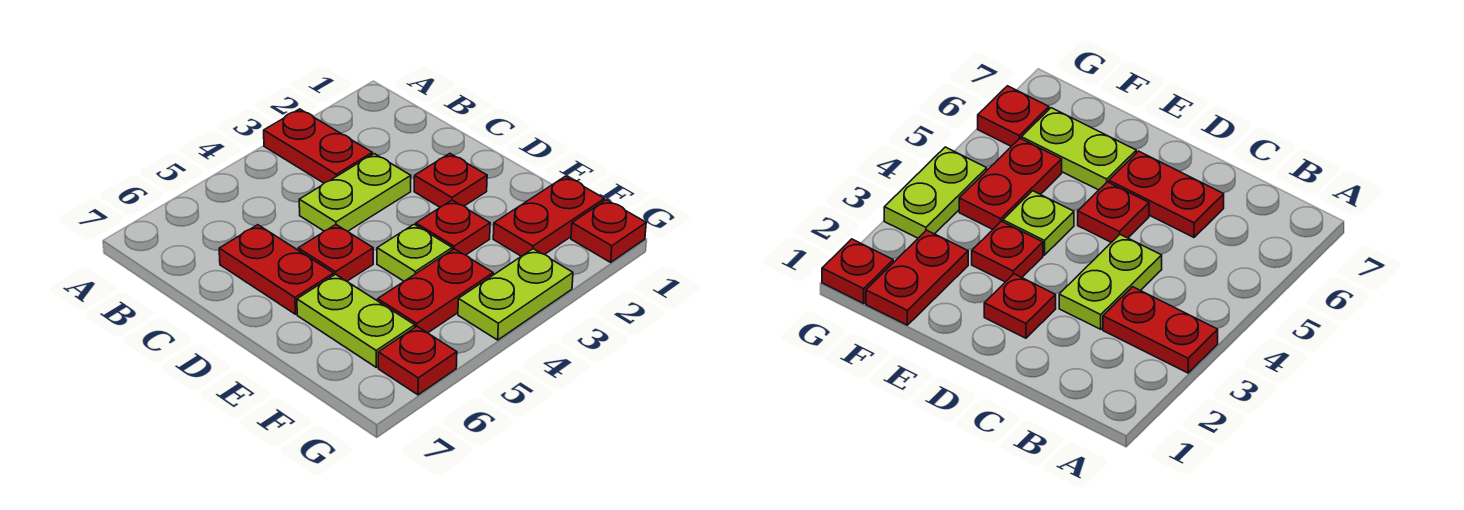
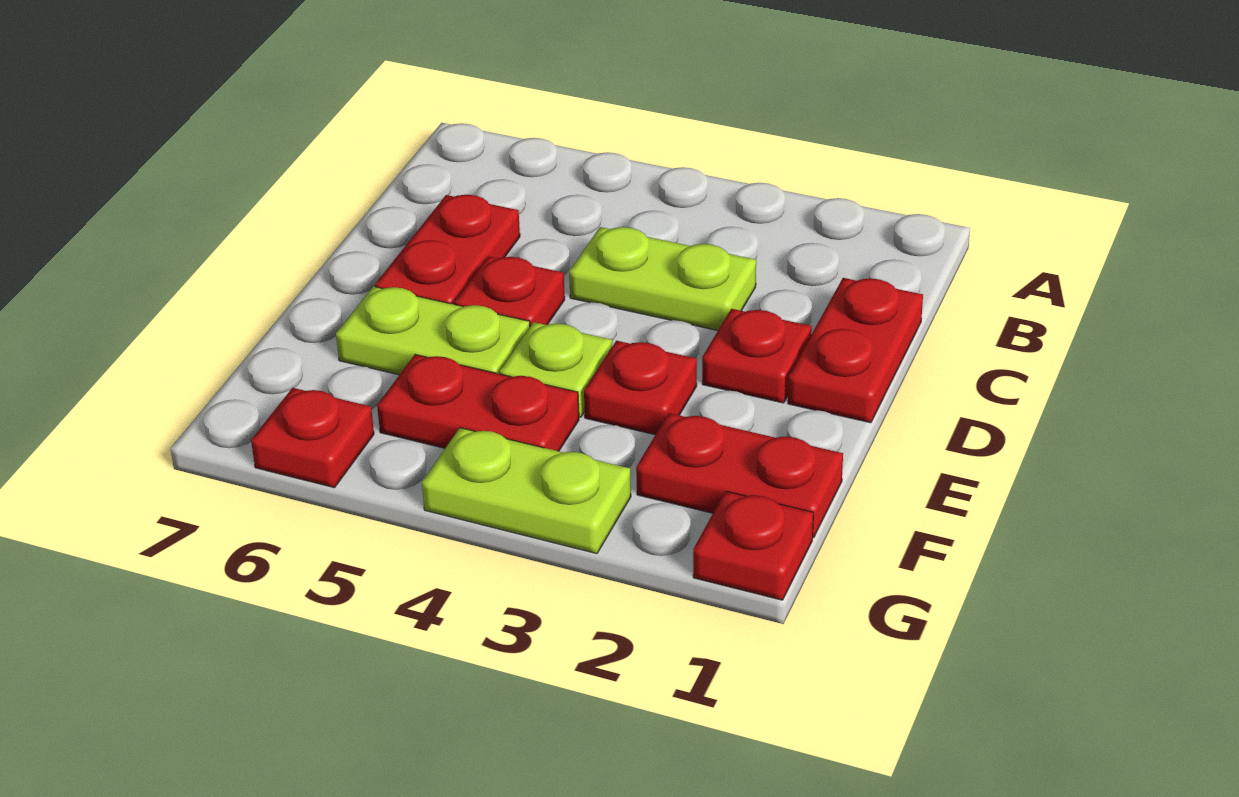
red 1x2 plate [264,109,372,183] -> red 1x2 plate moved to [788,278,923,423]
lime 1x2 plate [297,274,415,367] -> lime 1x2 plate turned to [336,286,530,375]

